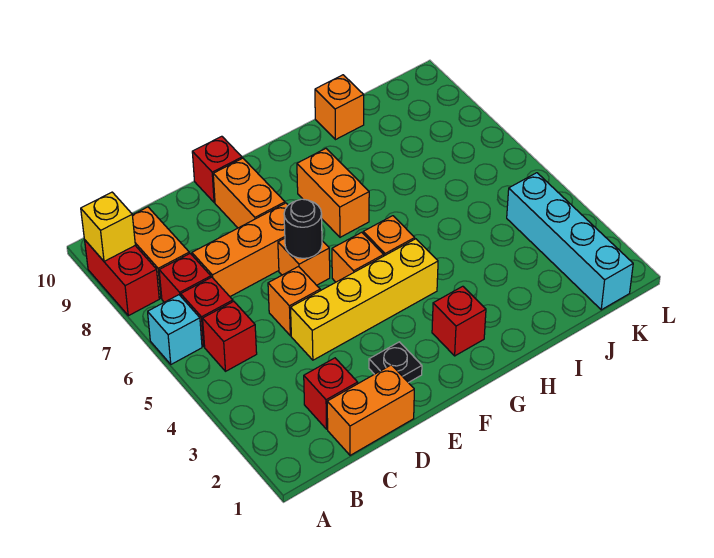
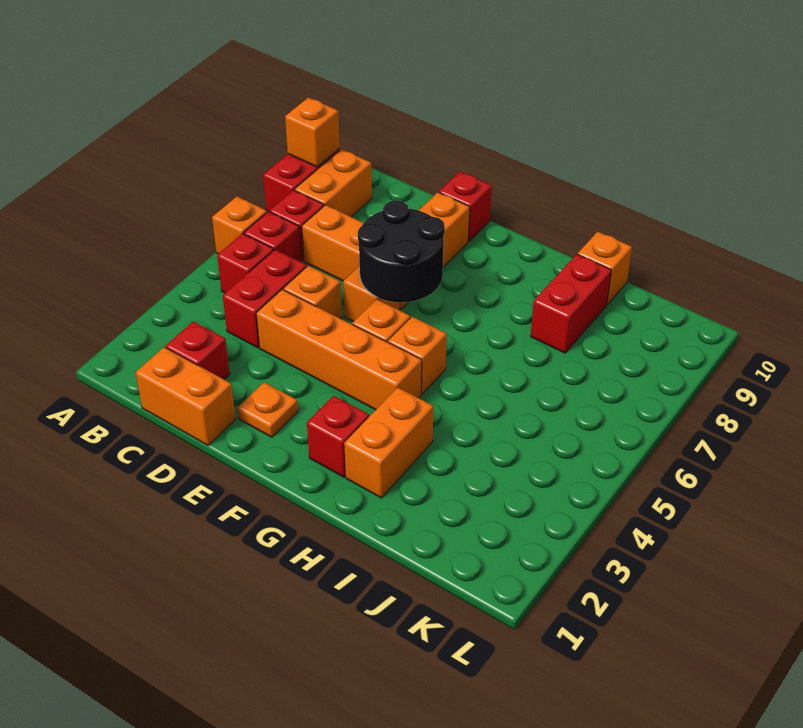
cyan 1x1 brick [148,295,202,364] -> orange 1x1 brick [212,197,267,254]
yellow 1x1 brick [81,192,135,261] -> orange 1x1 brick [285,98,340,167]
none -> red 1x2 brick [223,250,307,348]
yellow 1x4 brick [291,239,438,360] -> orange 1x4 brick [256,290,422,410]
black 1x1 plate [369,342,422,383] -> orange 1x1 plate [237,382,298,437]
black 1x1 round brick [284,199,322,258] -> black 2x2 round brick [358,201,445,302]
orange 1x2 brick [297,148,369,237] -> orange 1x2 brick moved to [344,387,434,498]
none -> red 1x2 brick [531,254,611,353]
cyan 1x4 brick [507,173,633,310] -> none

